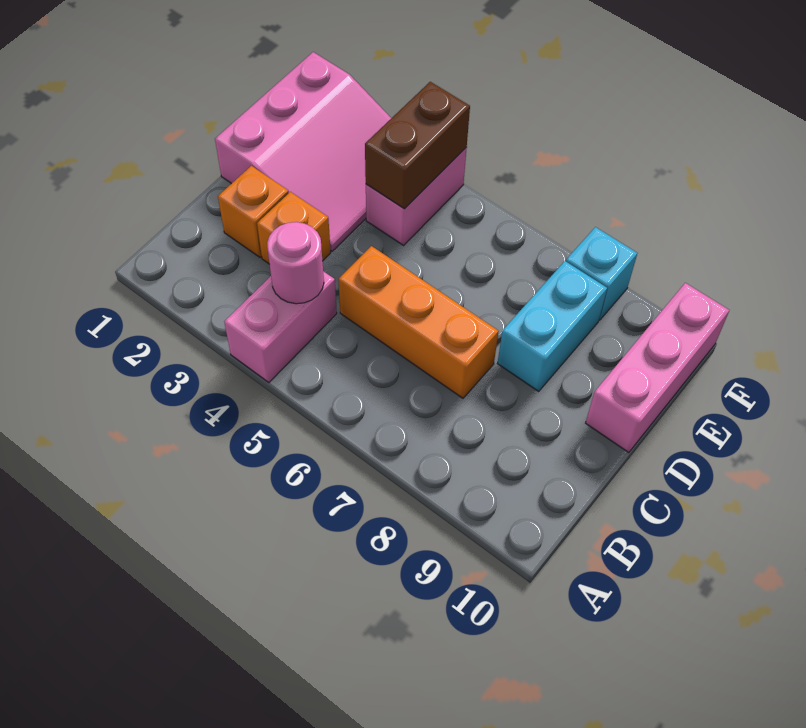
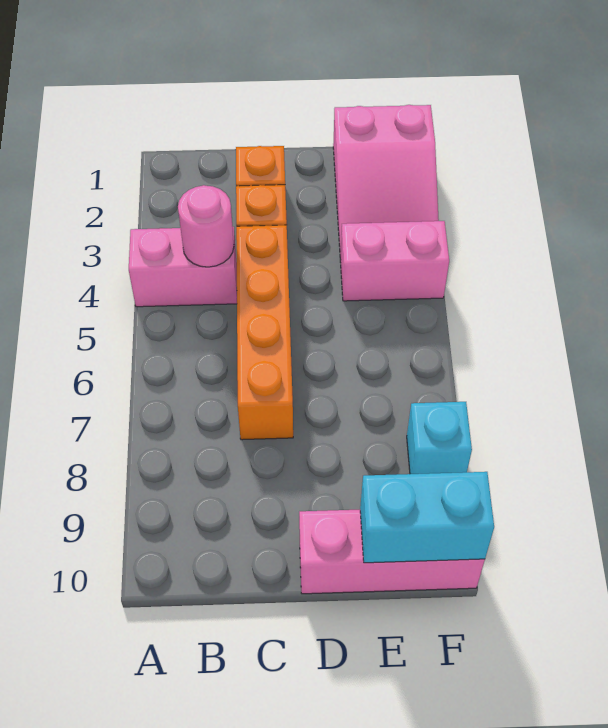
orange 1x3 brick [339,246,499,398] -> orange 1x4 brick [236,225,293,440]
pink 3x3 slope [215,52,391,251] -> pink 2x3 slope [333,105,439,259]
cyan 1x2 brick [498,261,607,392] -> cyan 1x2 brick moved to [360,472,494,563]
brown 1x2 brick [365,82,470,209] -> none

